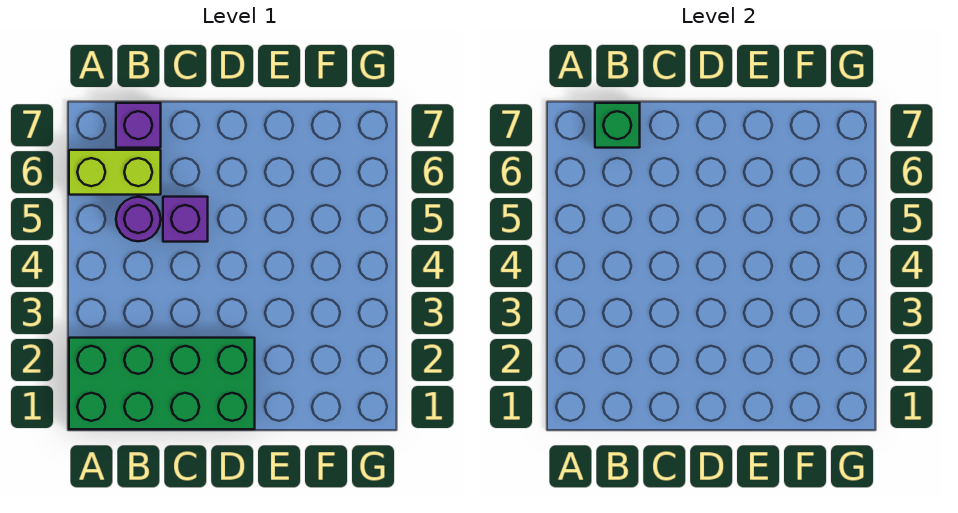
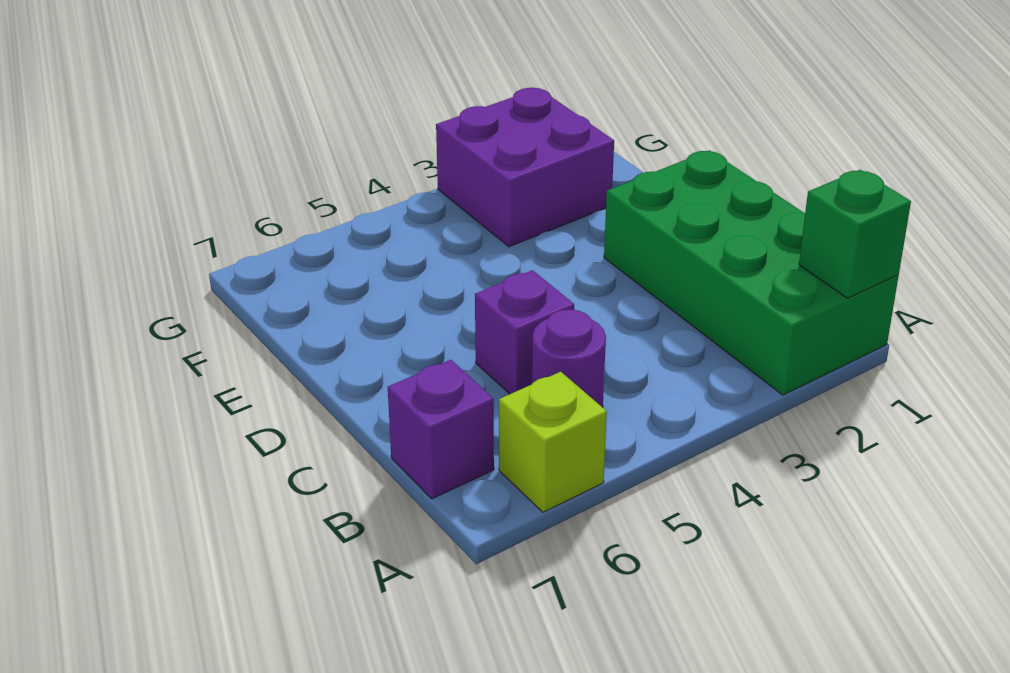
lime 1x2 brick [69,150,161,195] -> lime 1x1 brick [499,372,607,512]
green 1x1 brick [595,103,640,148] -> green 1x1 brick moved to [799,170,911,298]
none -> purple 2x2 brick [436,88,614,247]

